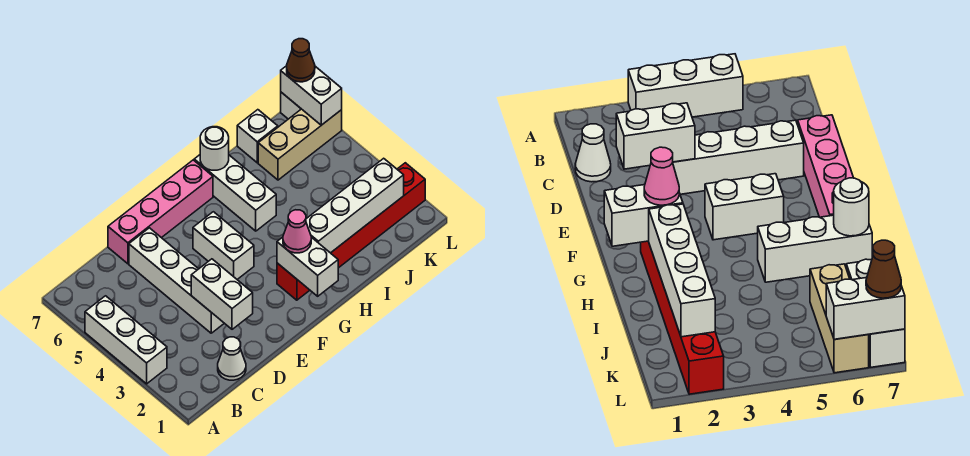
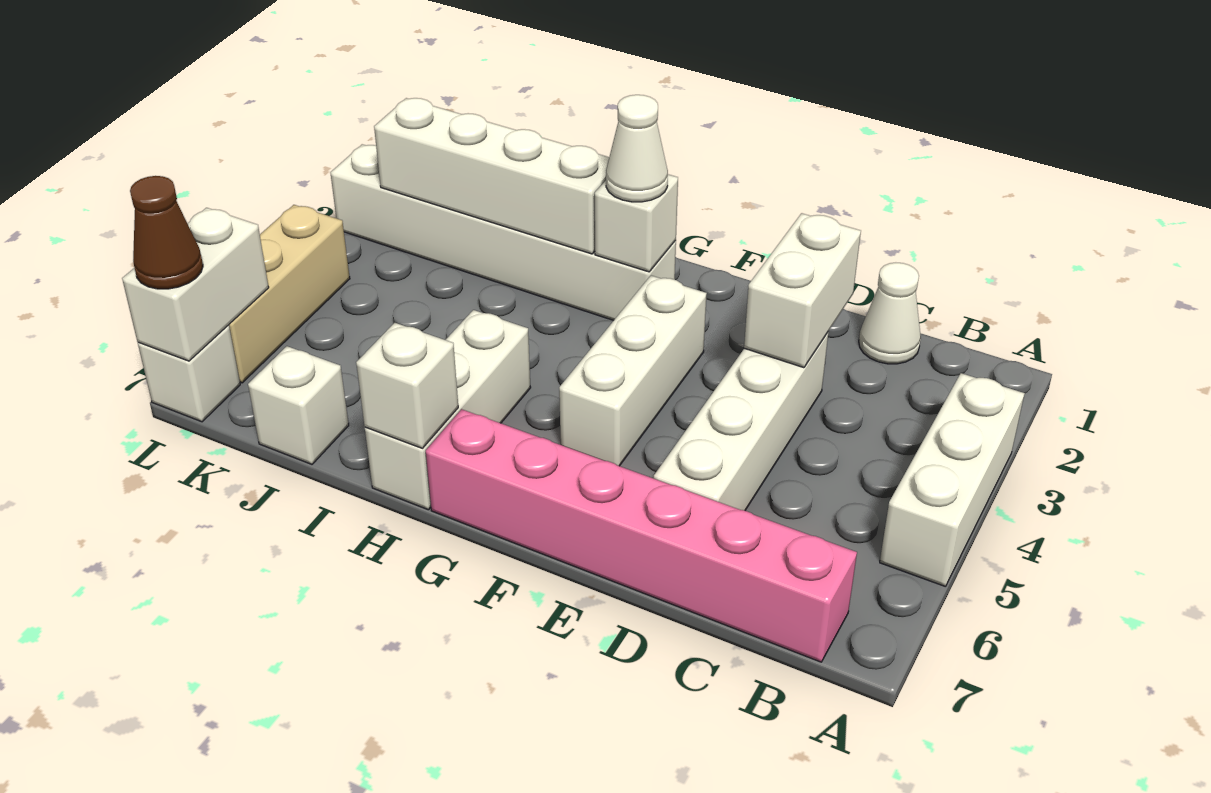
pink 1x4 brick [108,160,213,264] -> pink 1x6 brick [426,409,857,662]
white 1x2 brick [193,212,254,279] -> white 1x3 brick [559,275,707,466]
white 1x2 brick [277,237,338,296] -> white 1x1 brick [595,174,678,272]
red 1x6 brick [277,163,425,300] -> white 1x6 brick [330,144,676,320]
pink 1x1 cone [283,210,311,253] -> white 1x1 cone [606,95,668,202]
white 1x1 round brick [200,127,229,170] -> white 1x1 brick [356,323,458,448]
tan 1x3 brick [258,109,342,180] -> tan 1x3 brick turned to [229,205,350,383]

